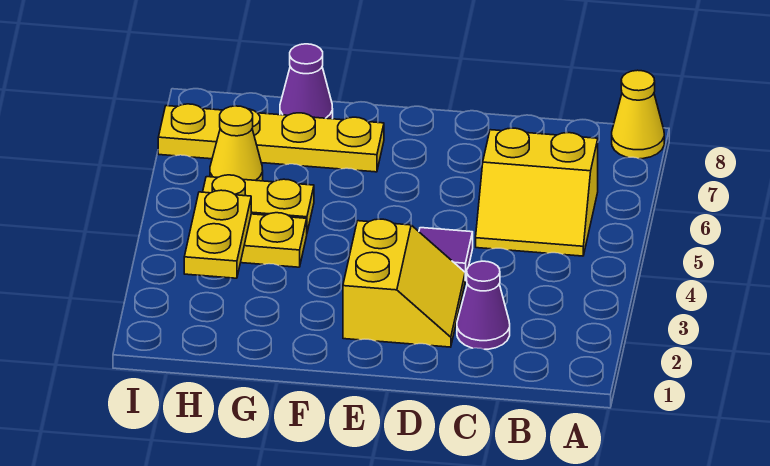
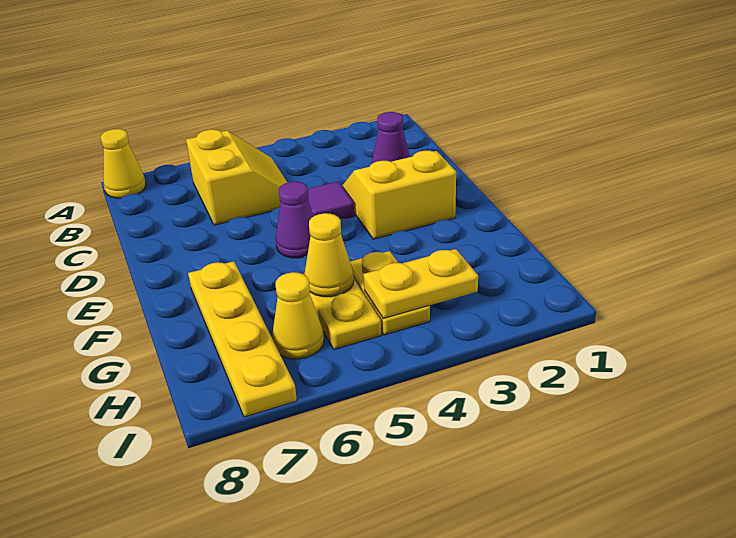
none -> yellow 1x1 cone [304,213,354,297]
purple 1x1 cone [280,44,333,119] -> purple 1x1 cone moved to [276,182,314,258]

